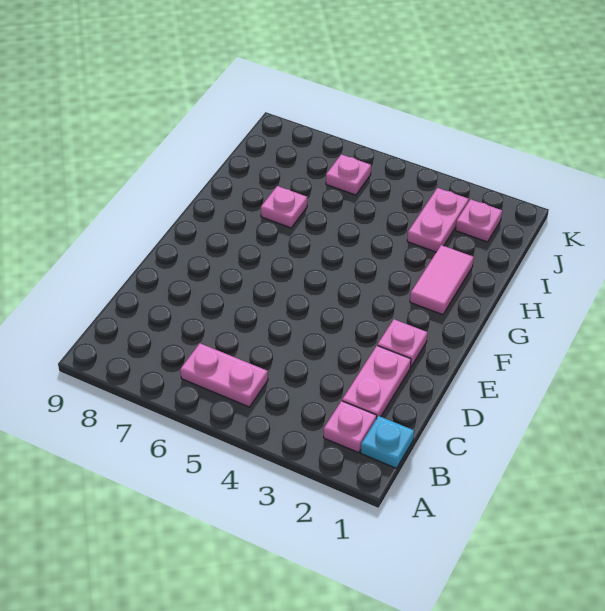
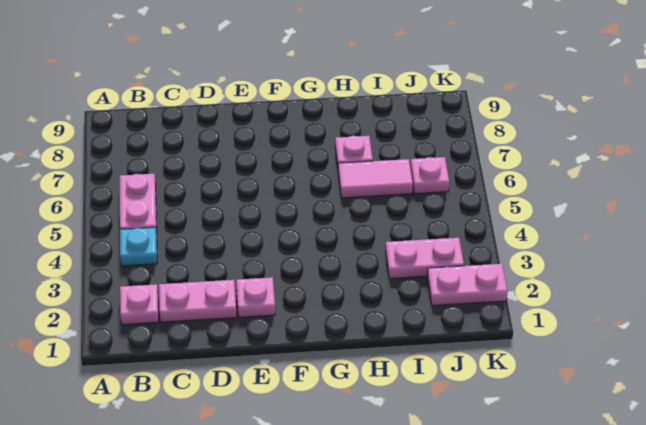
cyan 1x1 plate [361,416,414,468] -> cyan 1x1 plate moved to [120,227,157,266]
pink 1x2 tile [410,245,474,315] -> pink 1x2 tile moved to [338,159,413,198]
pink 1x1 plate [456,199,502,242] -> pink 1x2 plate [427,264,508,306]

